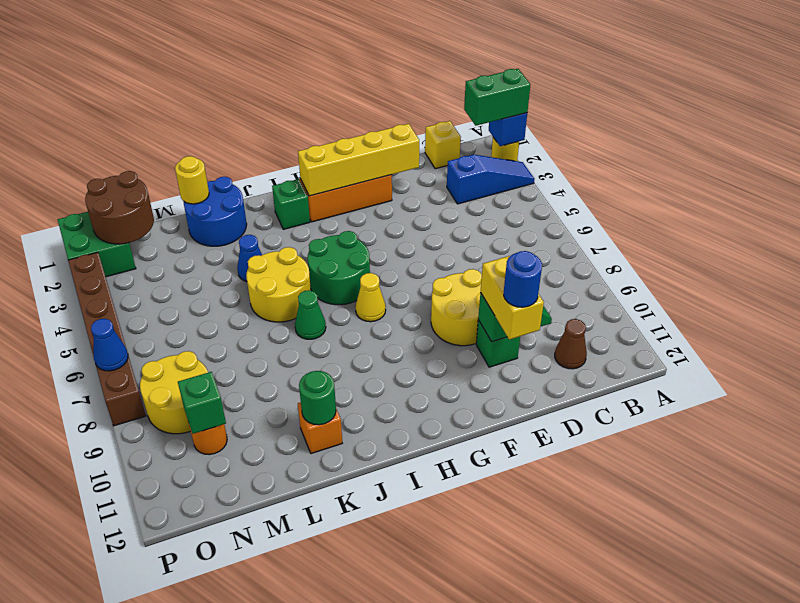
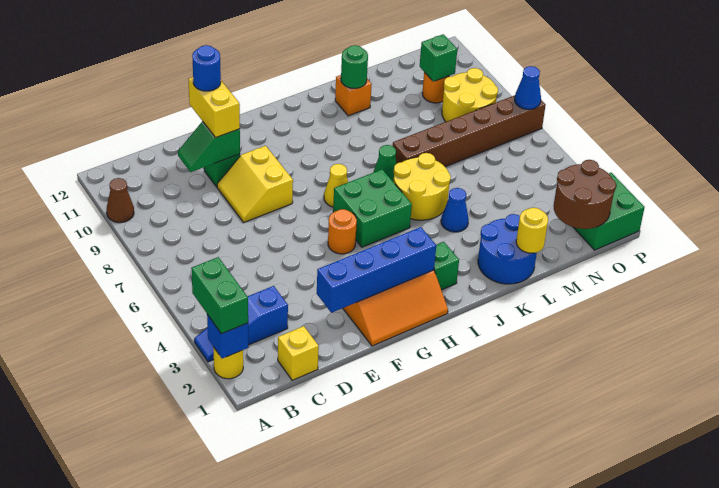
green 1x2 brick [464,69,530,126] -> green 1x2 brick turned to [191,257,248,334]
brown 1x1 cone [555,319,587,369] -> brown 1x1 cone moved to [107,178,134,223]
yellow 1x4 brick [298,124,419,196] -> blue 1x4 brick [317,227,436,313]
yellow 2x2 round brick [431,269,482,346] -> yellow 2x2 slope [217,146,293,222]
none -> orange 1x1 round brick [328,209,357,254]
green 2x2 round brick [308,231,370,305] -> green 2x2 brick [333,169,412,247]
brown 1x6 brick [68,252,146,426] -> brown 1x6 brick turned to [393,95,545,167]

